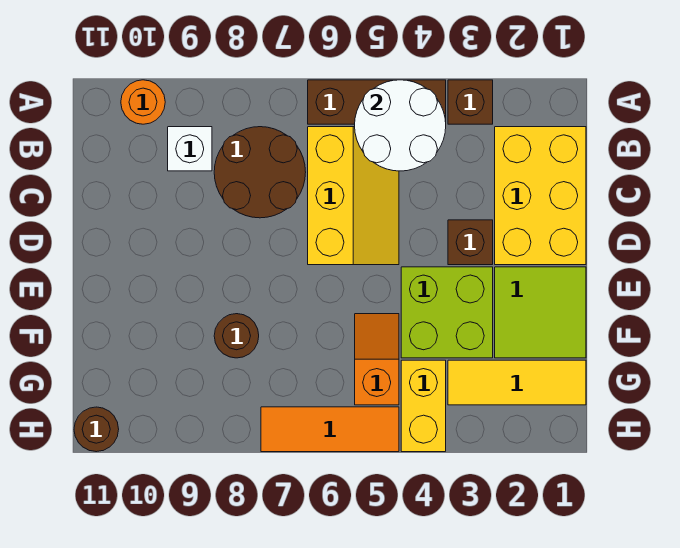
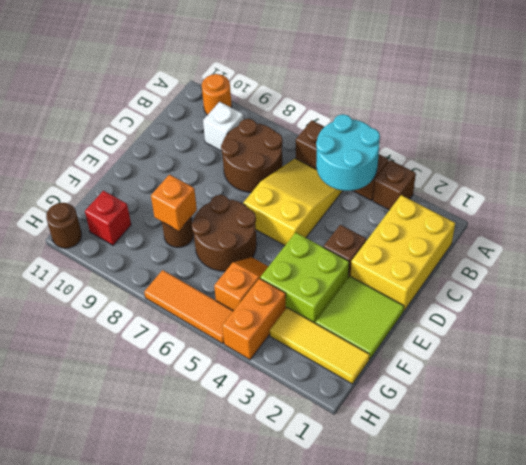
white 2x2 round brick [355,80,446,171] -> cyan 2x2 round brick [316,114,380,191]
yellow 2x3 slope [308,127,399,265] -> yellow 2x3 slope turned to [243,159,343,245]
none -> brown 2x2 round brick [192,195,257,271]
none -> orange 1x1 brick [151,175,197,231]
yellow 1x2 brick [401,360,446,452] -> orange 1x2 brick [222,278,286,360]
none -> red 1x1 brick [85,191,131,245]

